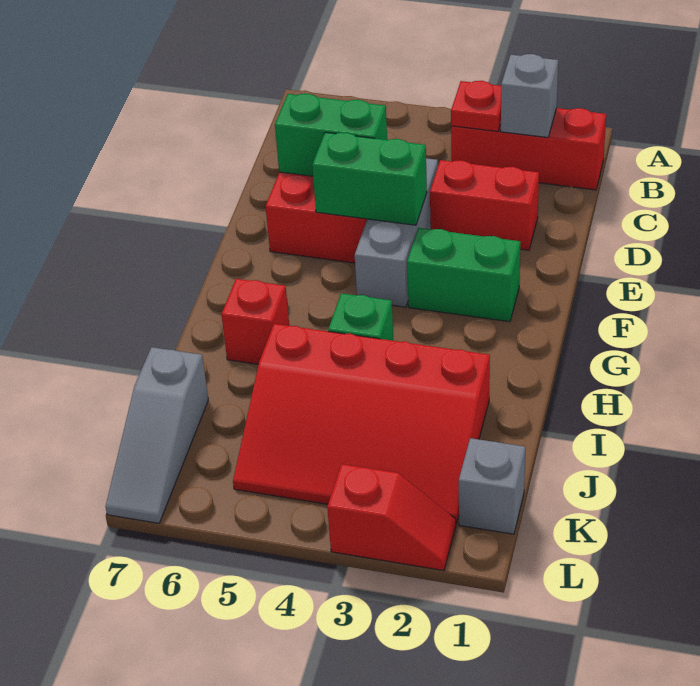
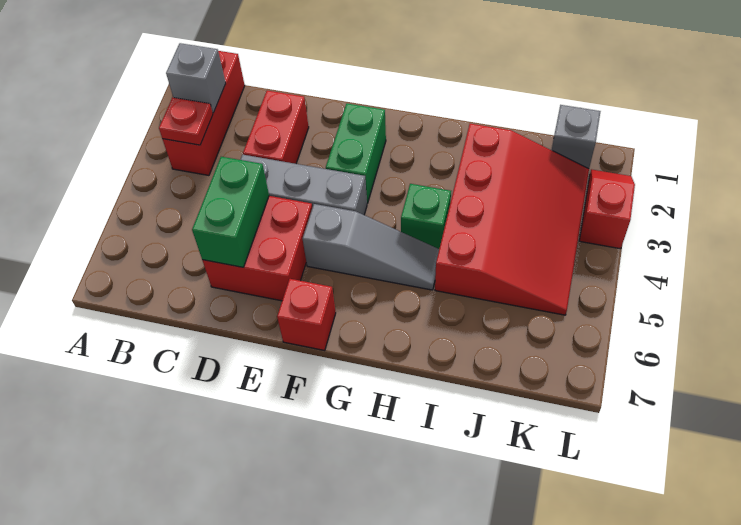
green 1x2 brick [312,132,427,225] -> none
red 1x1 brick [221,279,289,364] -> red 1x1 brick moved to [277,279,336,351]
grey 1x3 slope [106,347,208,523] -> grey 1x3 slope moved to [303,204,439,290]

